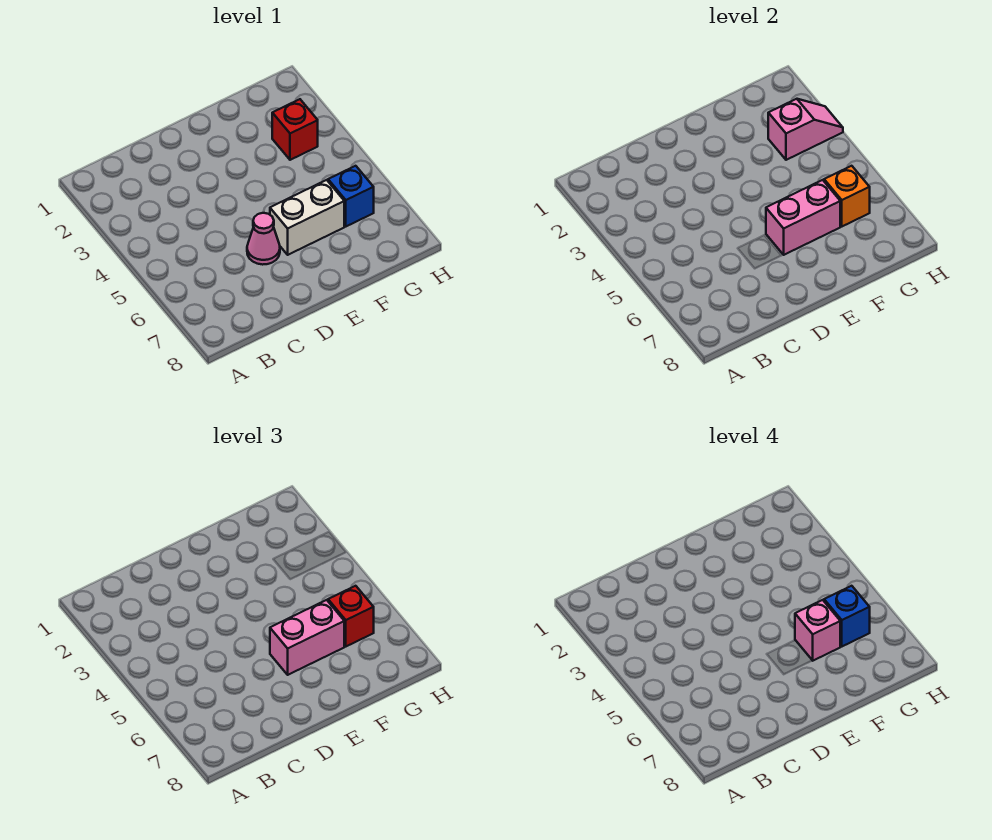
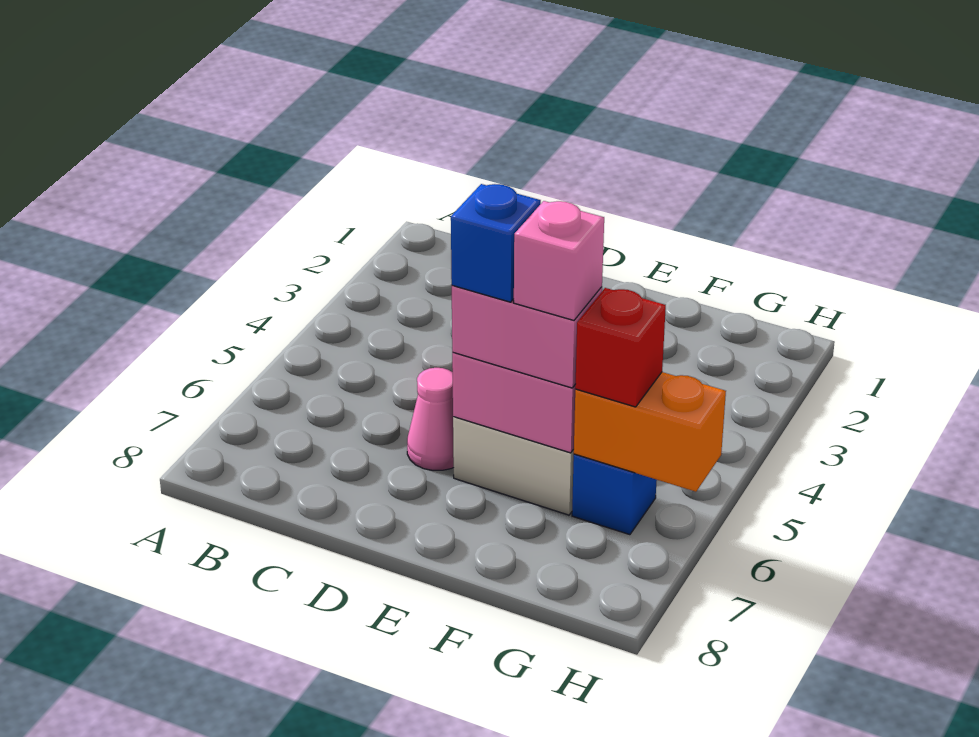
red 1x1 brick [272,99,318,160] -> none
pink 1x2 slope [768,99,843,160] -> none
orange 1x1 brick [824,166,870,226] -> orange 1x2 brick [574,372,726,492]
blue 1x1 brick [824,586,870,646] -> blue 1x1 brick moved to [451,184,541,302]

